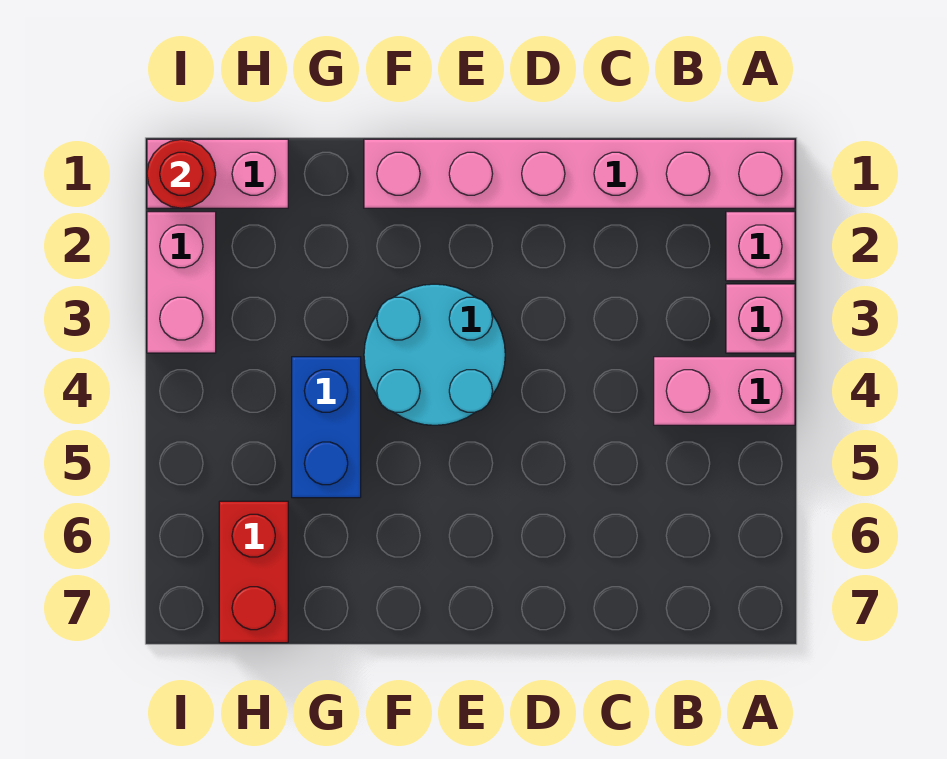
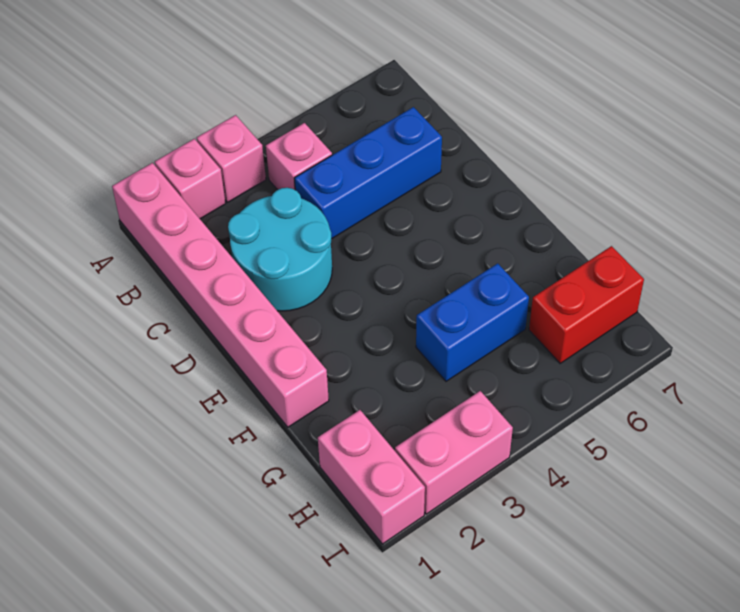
pink 1x2 brick [654,357,795,425] -> pink 1x1 brick [266,123,332,190]
none -> blue 1x3 brick [294,107,442,238]
cyan 2x2 round brick [364,284,505,425] -> cyan 2x2 round brick moved to [228,188,332,311]
red 1x1 round brick [147,139,216,208] -> none

